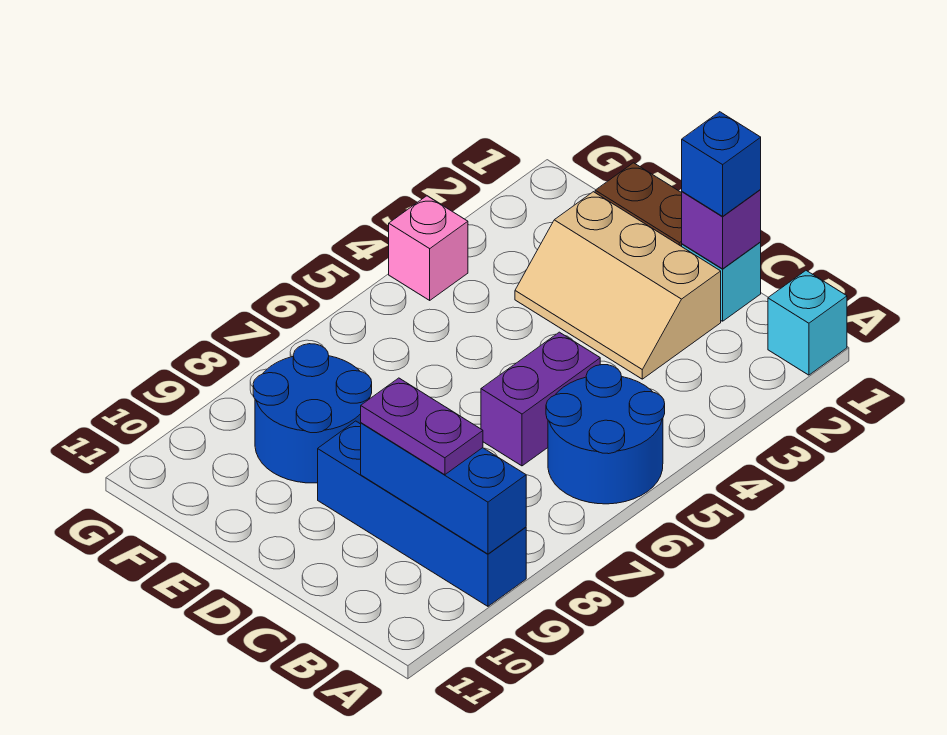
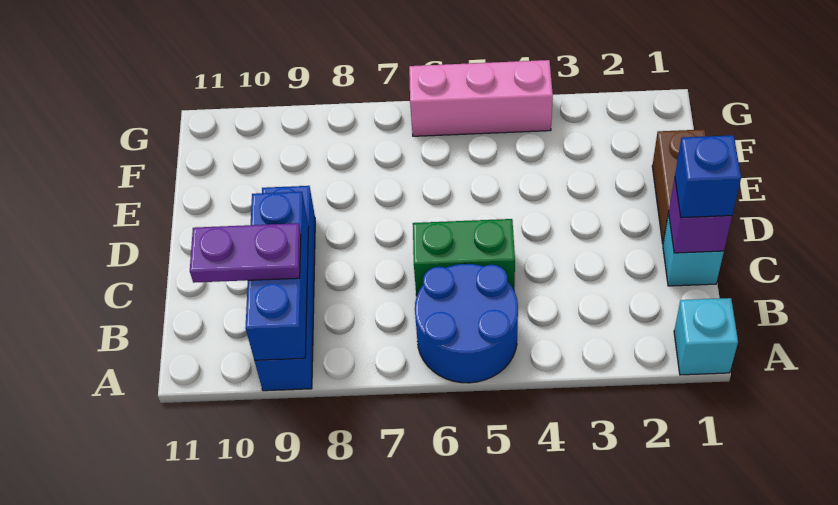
purple 1x2 plate [361,378,483,475] -> purple 1x2 plate turned to [190,223,301,283]
tan 2x3 slope [515,192,721,379] -> none
purple 1x2 brick [481,332,600,466] -> green 1x2 brick [413,219,515,296]
blue 2x2 round brick [253,344,372,483] -> none
pink 1x1 brick [389,196,468,300] -> pink 1x3 brick [409,60,553,136]

